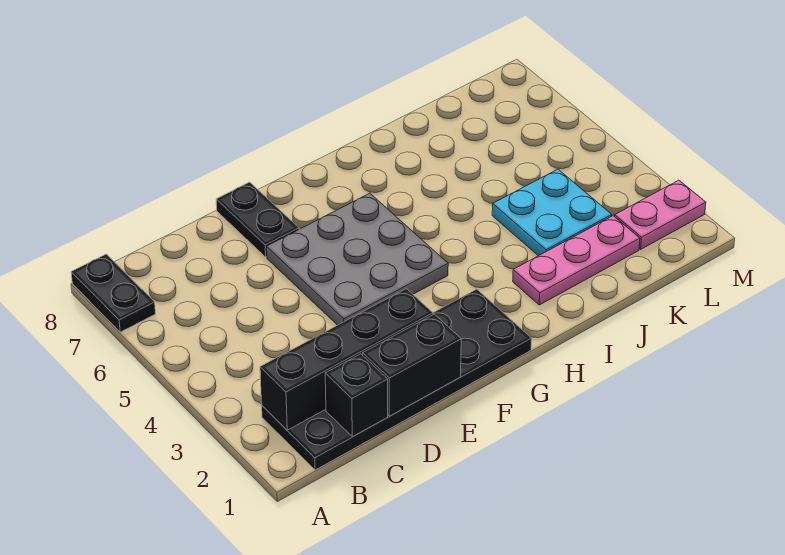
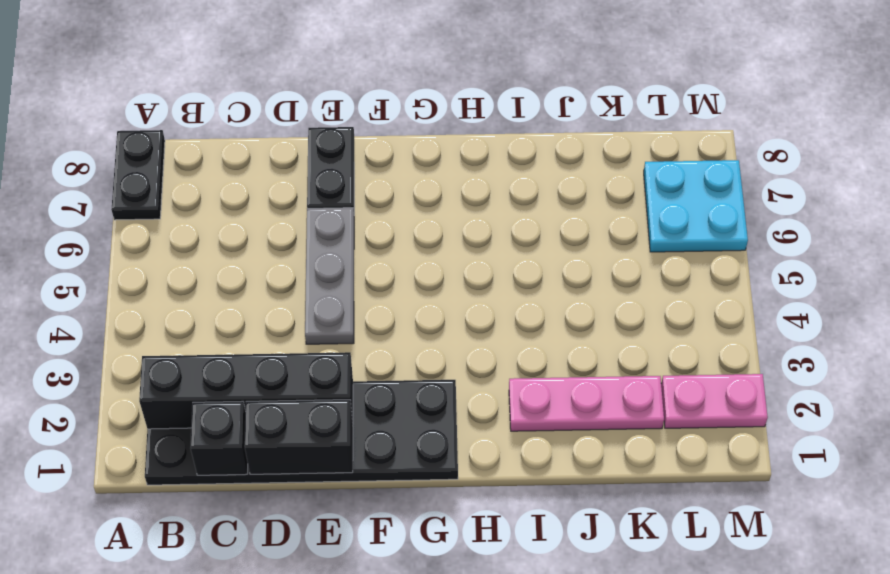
grey 3x3 plate [267,193,448,325] -> grey 1x3 plate [305,208,354,344]
cyan 2x2 plate [492,169,612,256] -> cyan 2x2 plate moved to [644,160,748,252]

